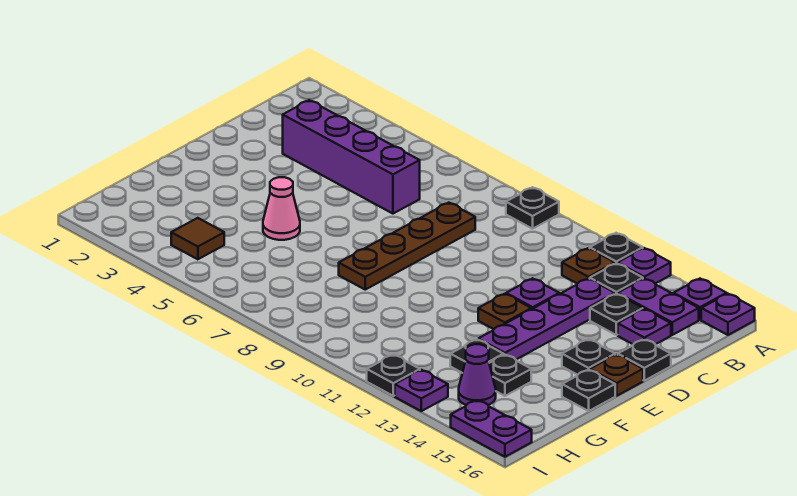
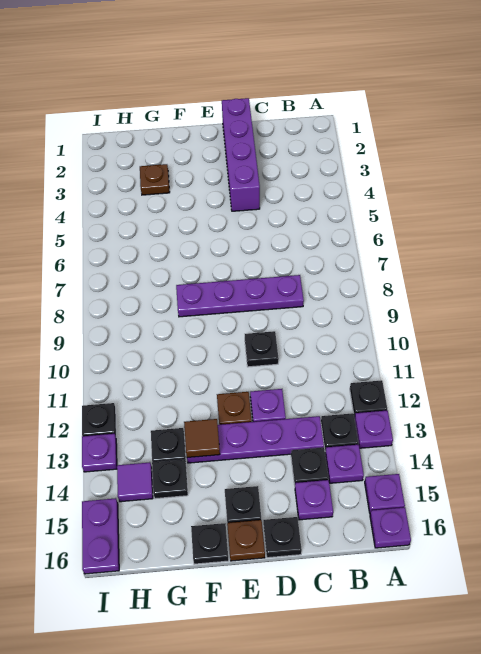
black 1x1 plate [506,187,559,229] -> black 1x1 plate moved to [245,331,279,367]
brown 1x1 plate [562,248,615,284] -> brown 1x1 plate moved to [140,164,170,195]
purple 1x2 plate [618,278,699,335] -> purple 1x1 plate [325,445,364,483]
purple 1x4 brick [283,100,420,214] -> purple 1x4 brick moved to [222,98,260,211]
brown 1x4 plate [339,203,475,290] -> purple 1x4 plate [176,275,304,317]
pink 1x1 cone [263,177,300,240] -> none
brown 1x1 tile [171,218,224,259] -> brown 1x1 tile moved to [184,419,220,458]
purple 1x1 cone [459,344,496,405] -> purple 1x1 tile [117,462,153,502]

